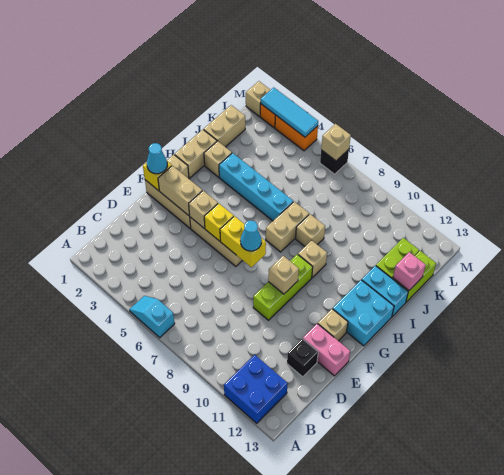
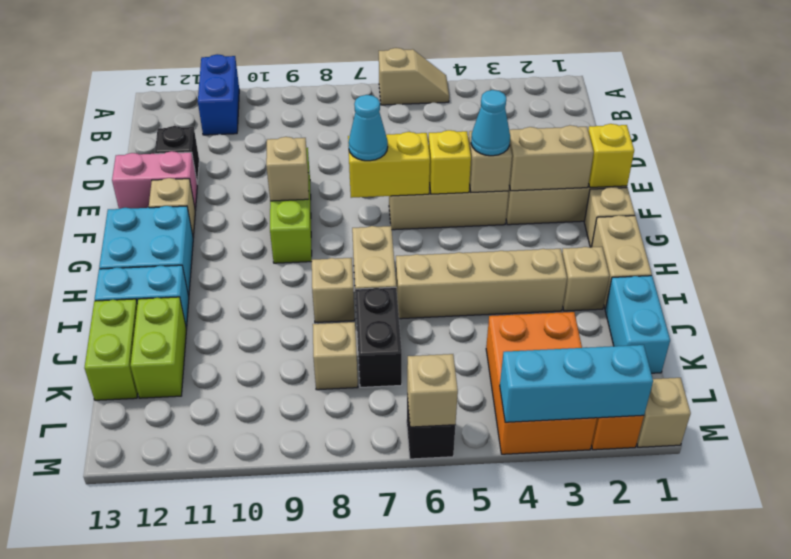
cyan 1x2 slope [129,296,175,338] -> tan 1x2 slope [379,48,449,105]
blue 2x2 brick [224,355,288,423] -> blue 1x2 brick [198,54,239,135]
cyan 1x1 cone [147,143,167,174] -> cyan 1x1 cone moved to [471,90,510,156]
tan 1x1 brick [298,240,327,278] -> tan 1x1 brick moved to [313,322,358,390]
cyan 1x4 brick [219,153,293,221] -> tan 1x4 brick [396,249,567,319]
tan 1x2 brick [204,105,245,147] -> cyan 1x2 brick [605,276,670,373]
none -> black 1x2 brick [355,287,402,387]
pink 1x1 brick [393,252,426,290] -> none
cyan 1x3 tile [261,87,318,137] -> cyan 1x3 brick [500,345,653,422]
orange 1x2 brick [275,115,318,151] -> orange 2x3 brick [486,312,597,454]

